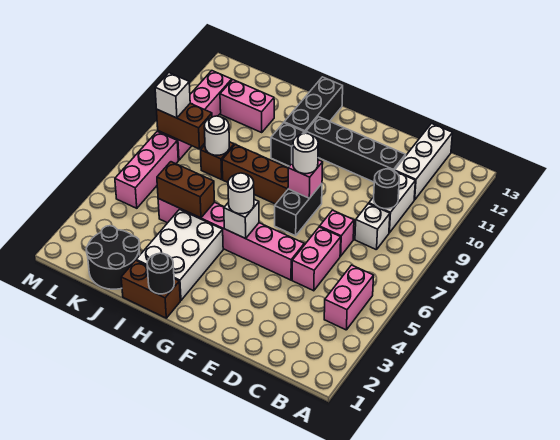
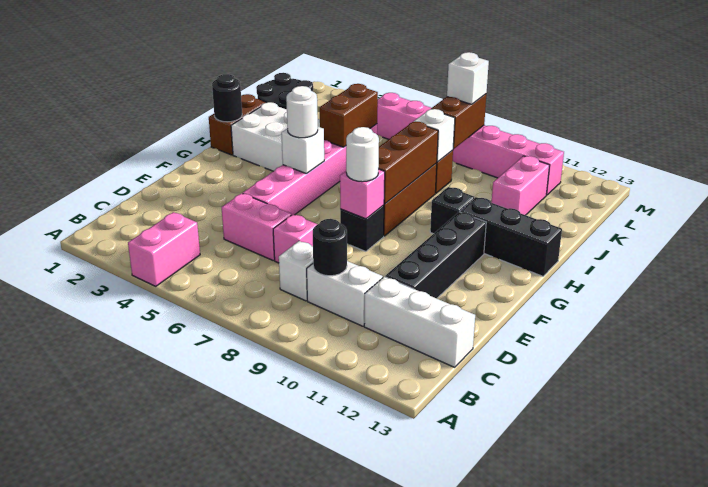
pink 1x2 brick [324,265,374,330] -> pink 1x2 brick turned to [128,212,200,286]
black 1x2 brick [275,184,322,236] -> black 1x1 brick [340,205,384,251]
none -> brown 1x3 brick [378,122,438,204]
white 1x1 round brick [204,116,229,155] -> white 1x1 brick [414,109,455,162]

